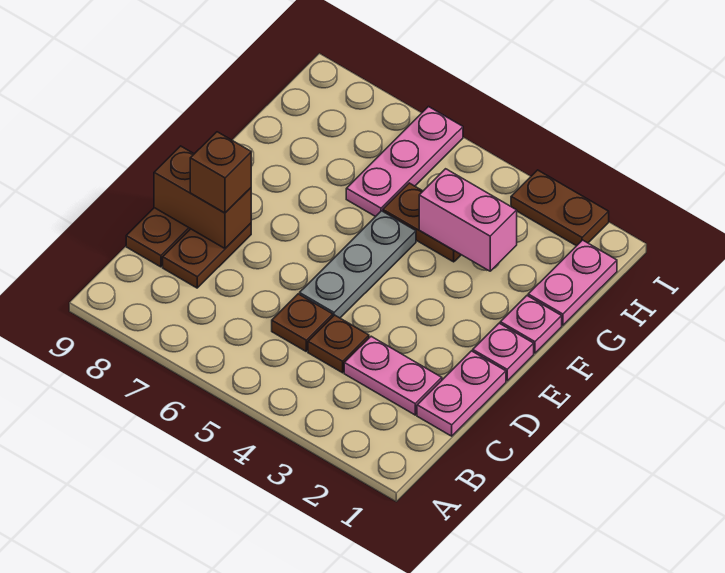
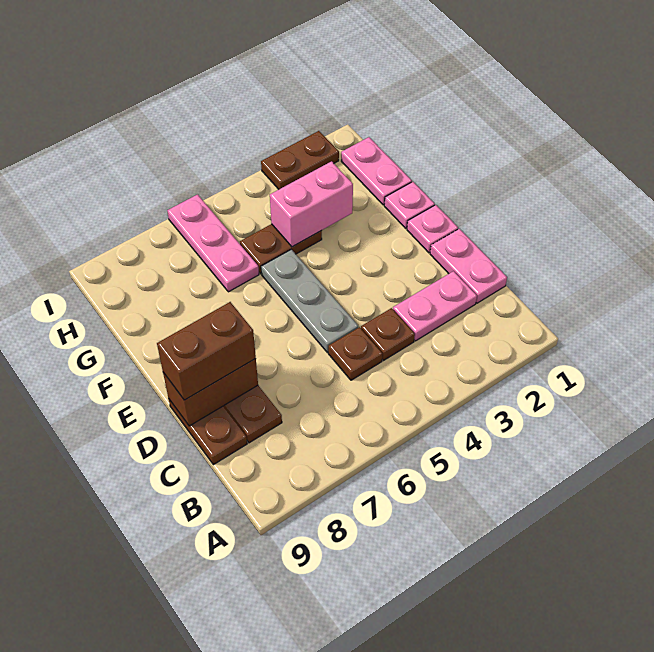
brown 1x1 brick [190,132,251,213] -> brown 1x2 brick [157,302,256,400]

